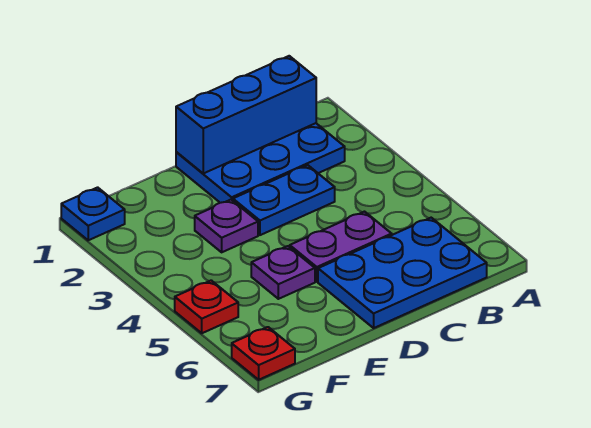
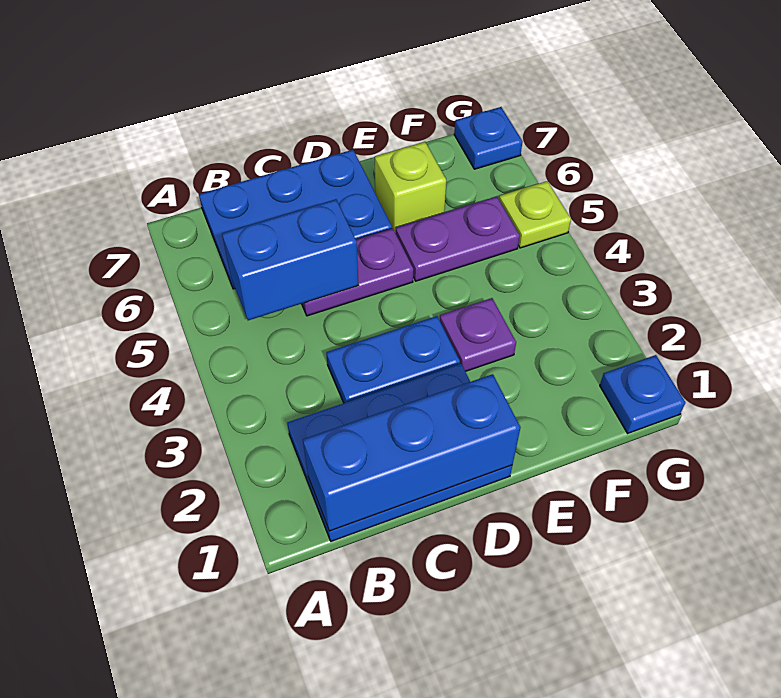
none -> blue 1x2 brick [222,199,358,320]
purple 1x1 plate [251,246,315,299] -> purple 1x2 plate [396,197,520,281]
none -> lime 1x1 brick [375,142,446,233]
red 1x1 plate [175,280,238,333] -> lime 1x1 plate [499,181,571,248]
red 1x1 plate [232,327,295,380] -> blue 1x1 plate [454,107,523,169]

